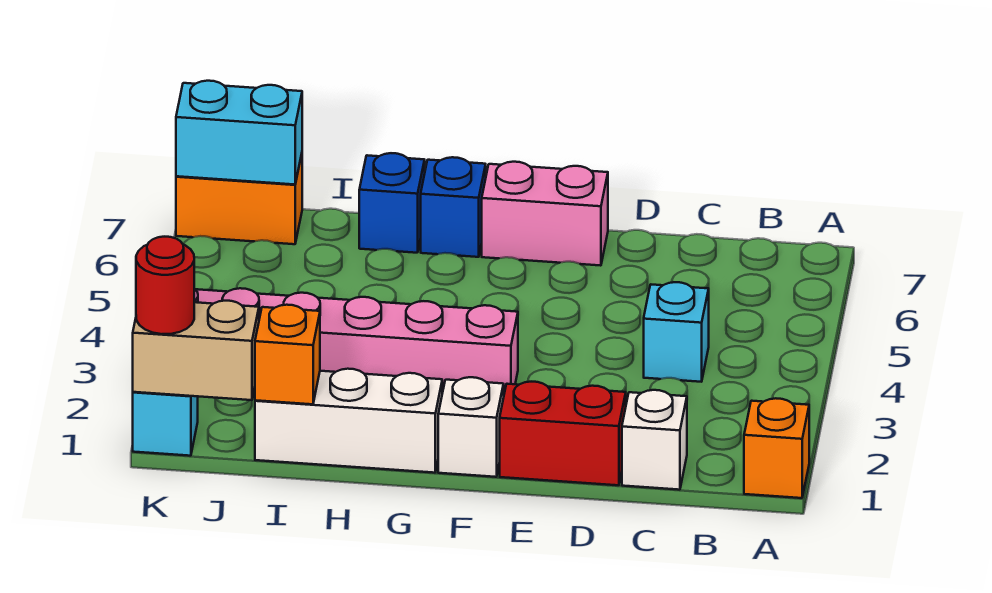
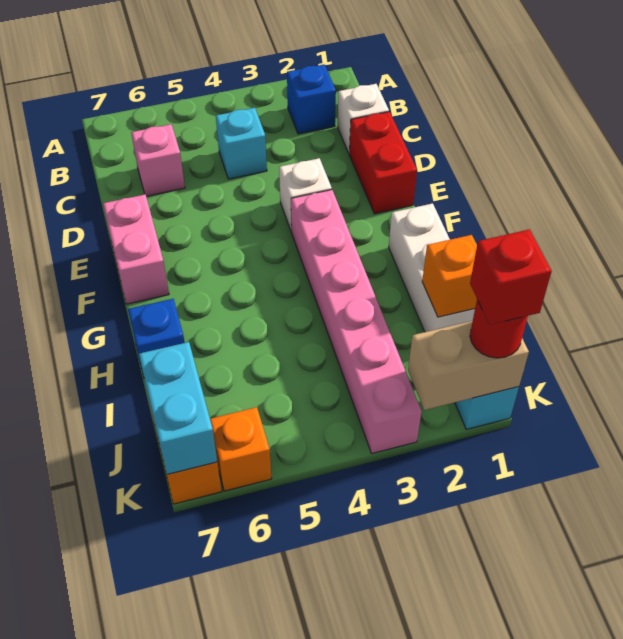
orange 1x1 brick [744,398,809,498] -> orange 1x1 brick moved to [210,407,272,491]
none -> pink 1x1 brick [131,124,185,196]
white 1x1 brick [438,377,504,477] -> white 1x1 brick moved to [279,158,332,232]
blue 1x1 brick [421,157,486,257] -> blue 1x1 brick moved to [287,64,336,134]
tan 1x2 brick [133,301,259,400] -> tan 1x2 brick turned to [408,321,529,410]
none -> red 1x1 brick [470,229,552,325]

